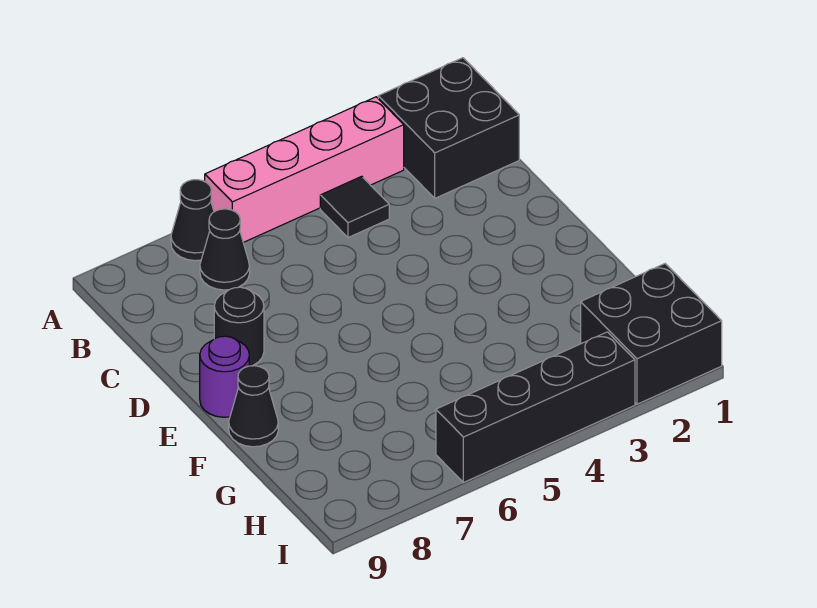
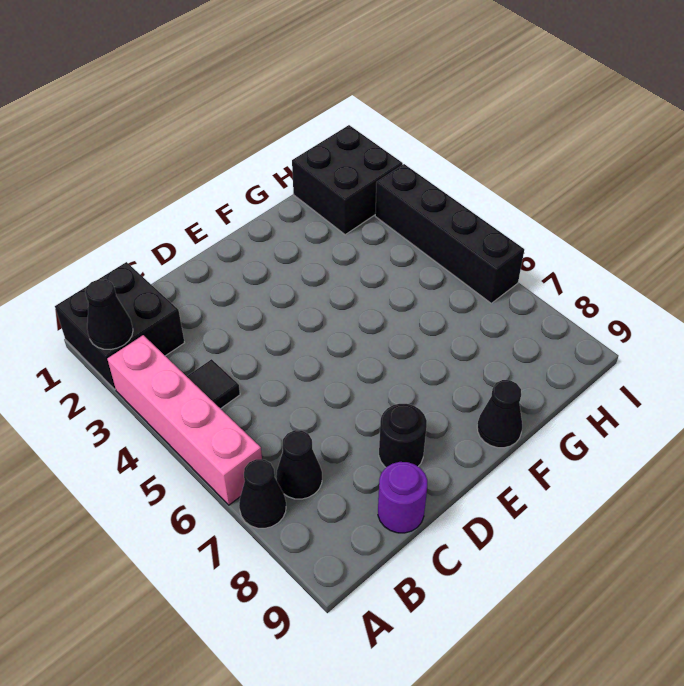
none -> black 1x1 cone [85,279,133,349]
purple 1x1 round brick [200,336,249,417] -> purple 1x1 round brick moved to [378,462,427,533]

